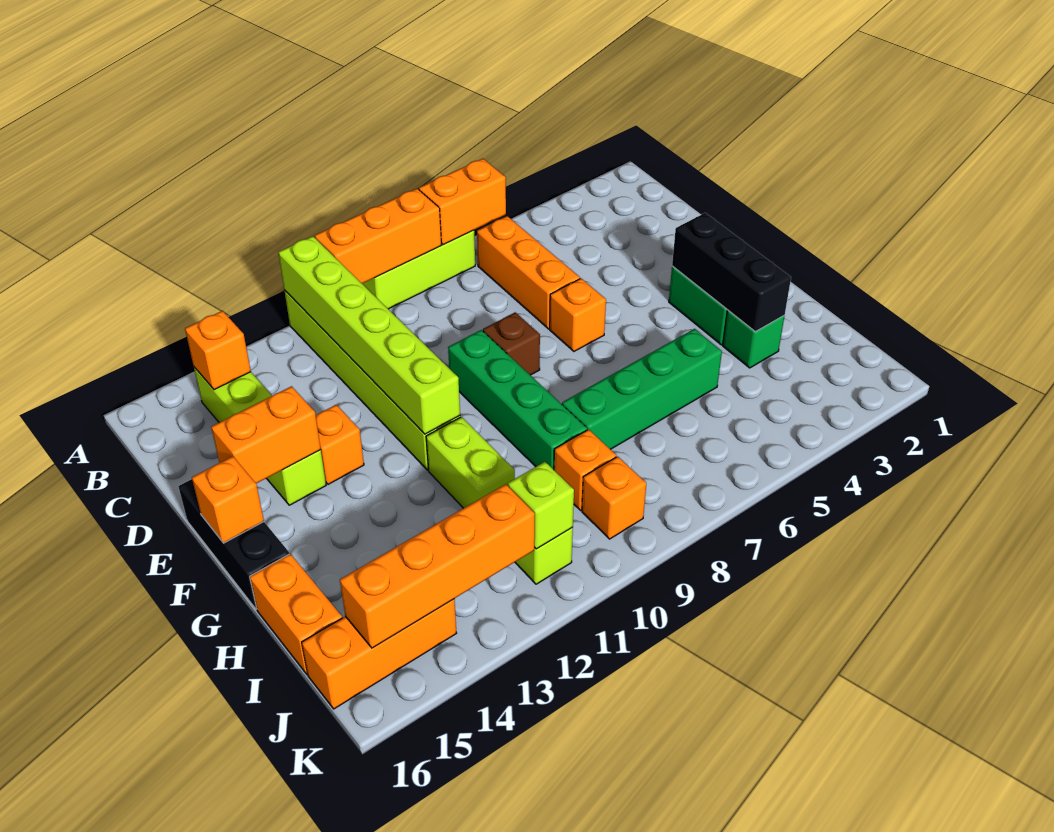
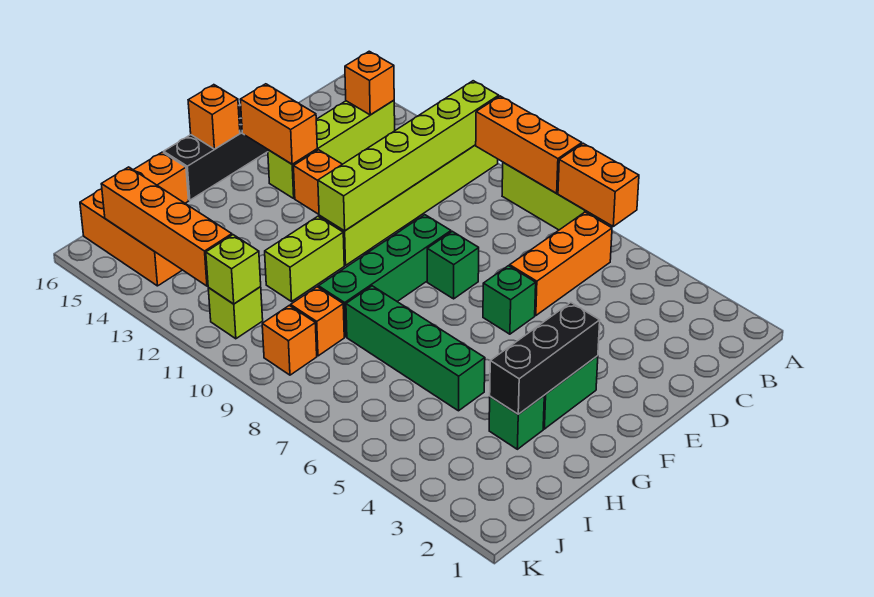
orange 1x1 brick [550,279,606,351] -> green 1x1 brick [483,266,536,334]
brown 1x1 brick [483,312,540,375] -> green 1x1 brick [427,231,479,299]

